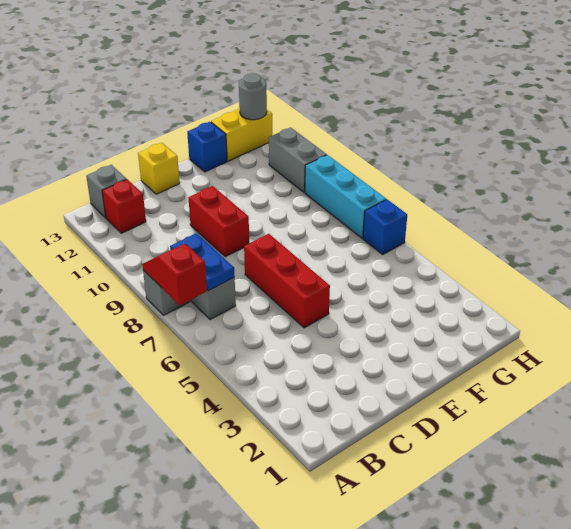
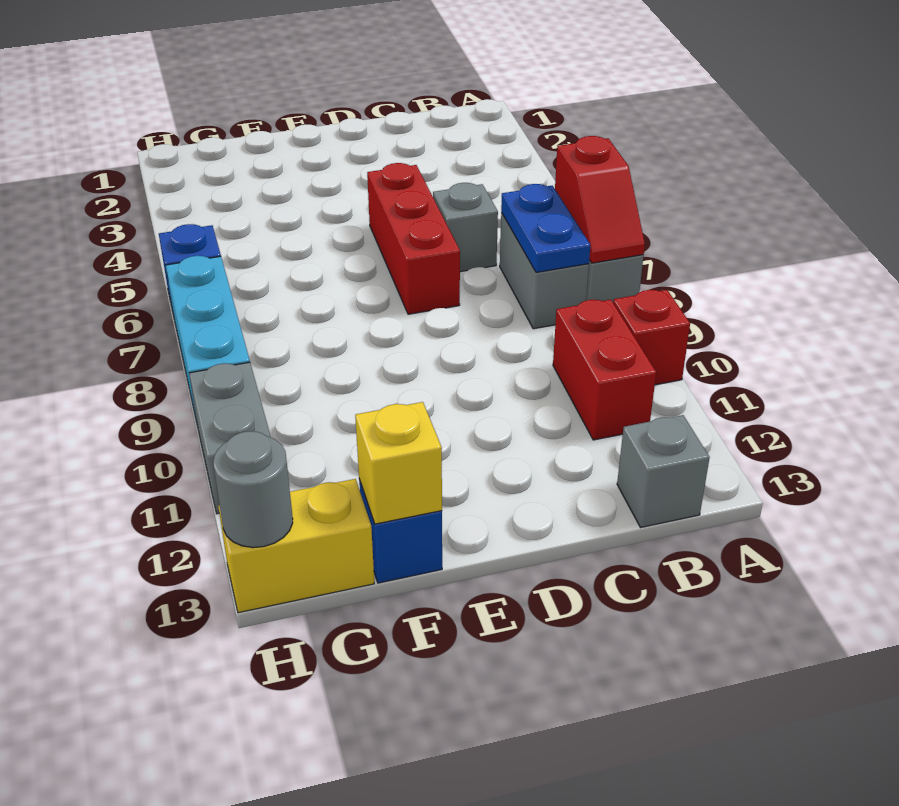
red 1x1 brick [102,179,146,233] -> red 1x1 brick moved to [613,290,690,385]
none -> grey 1x1 brick [433,183,498,272]
red 1x2 brick [189,186,249,257] -> red 1x2 brick moved to [553,300,656,440]
yellow 1x1 brick [138,143,180,194] -> yellow 1x1 brick moved to [355,402,442,524]

